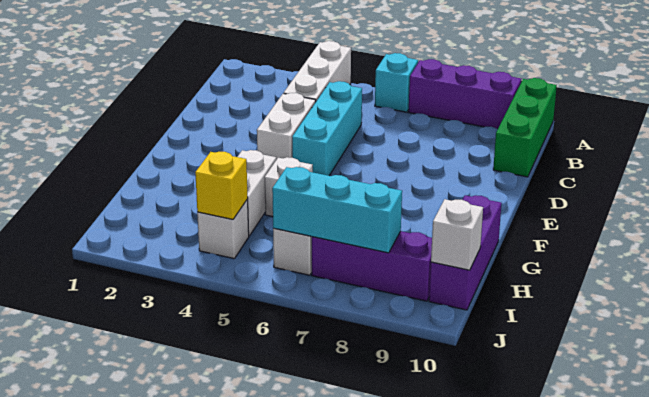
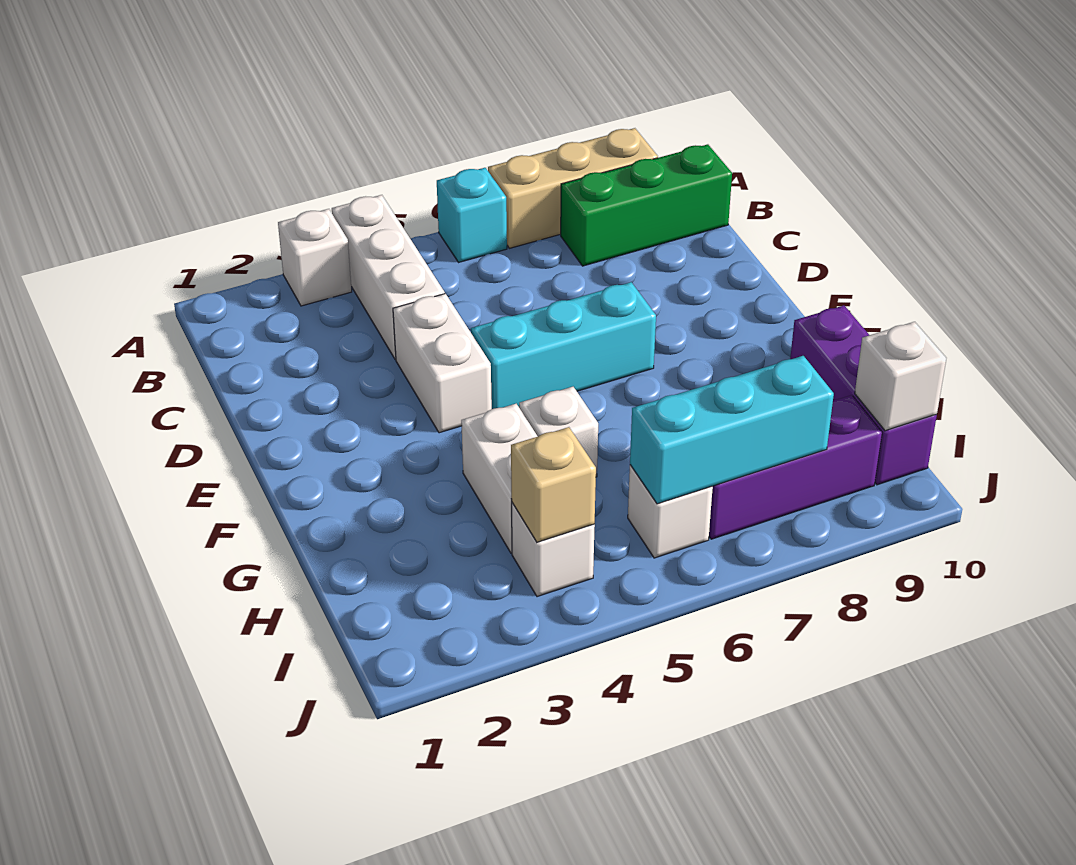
none -> white 1x1 brick [278,209,352,306]
purple 1x3 brick [409,59,521,129] -> tan 1x3 brick [488,128,658,248]
green 1x3 brick [493,78,557,177] -> green 1x3 brick turned to [561,144,732,266]
cyan 1x3 brick [292,81,362,176] -> cyan 1x3 brick turned to [471,282,656,409]
yellow 1x1 brick [195,152,248,219] -> tan 1x1 brick [511,427,596,542]

